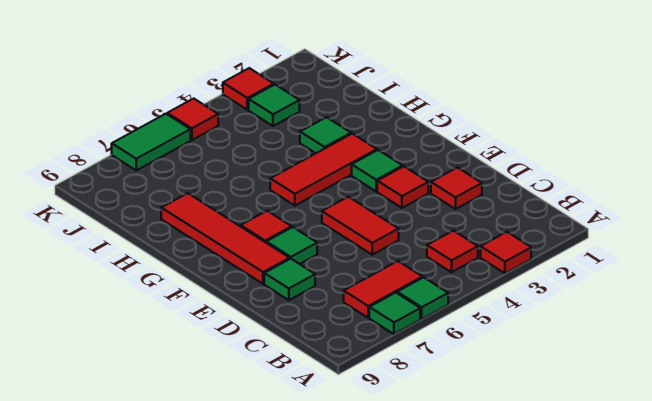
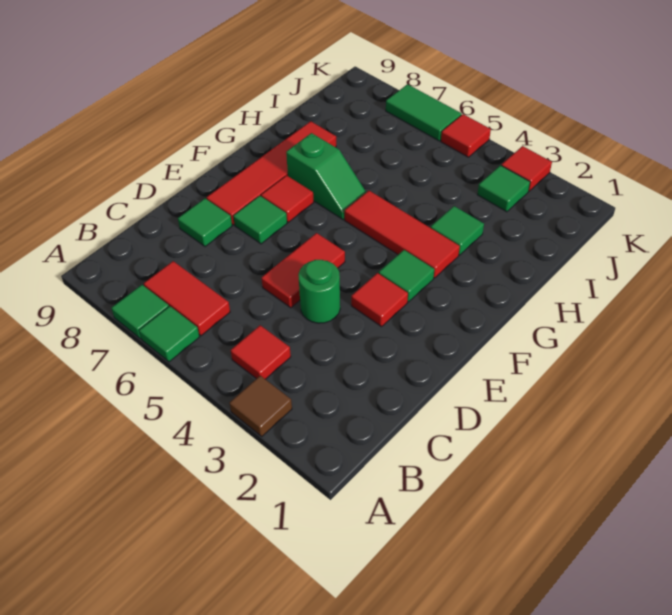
red 1x1 tile [481,232,531,273] -> brown 1x1 tile [229,376,292,436]
red 1x1 tile [431,168,482,209] -> none
none -> green 1x1 round brick [298,260,340,323]
none -> green 1x2 slope [286,133,366,220]

